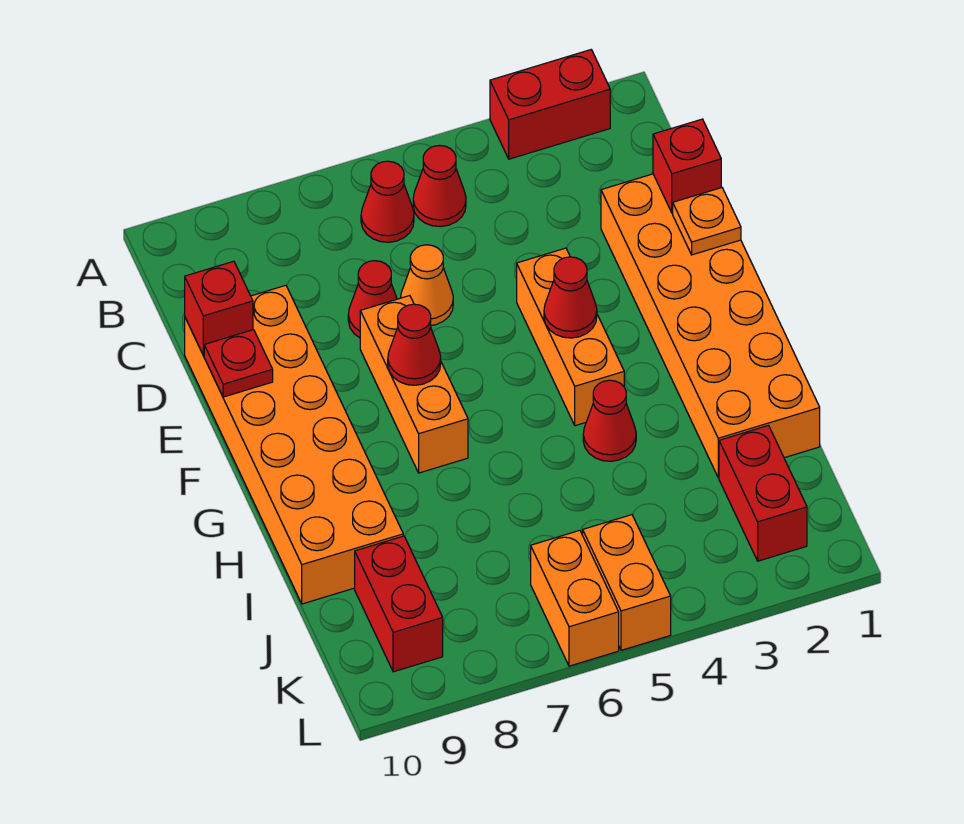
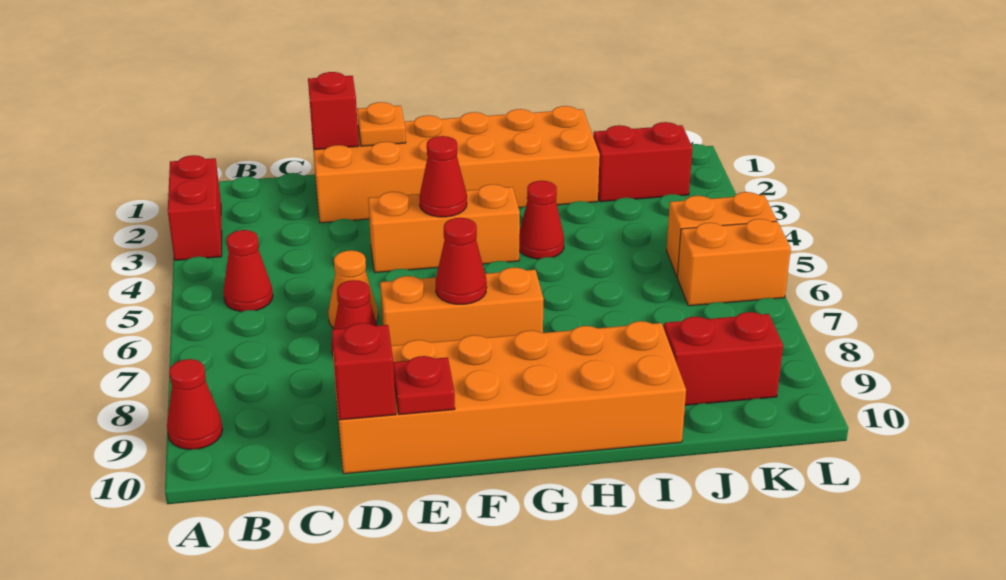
red 1x1 cone [361,161,414,242] -> red 1x1 cone moved to [167,359,223,449]

